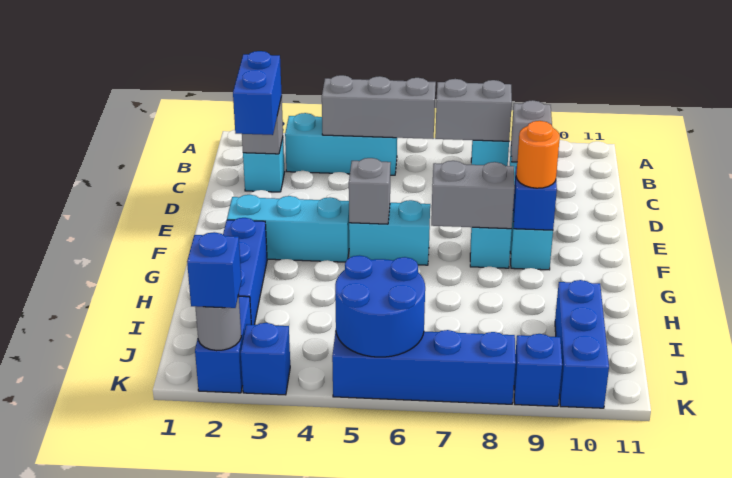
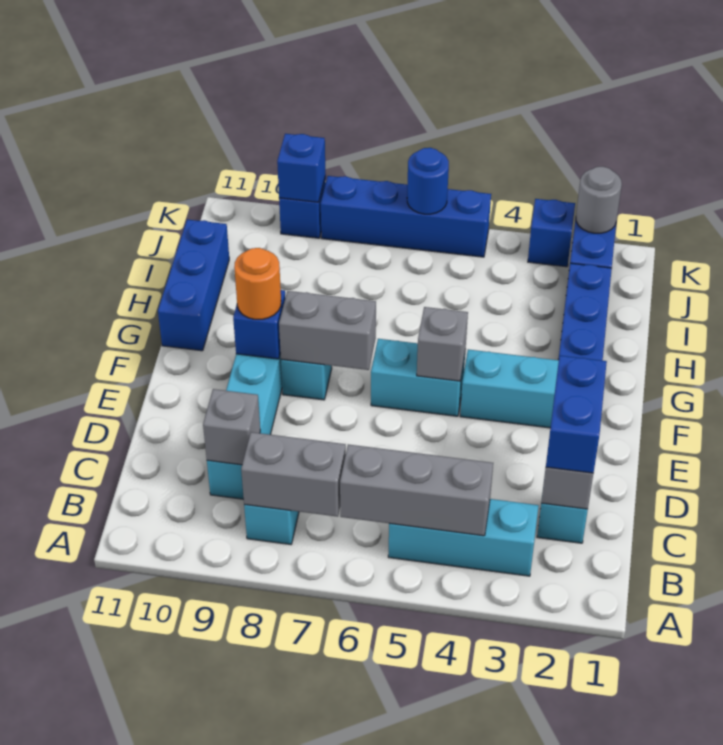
blue 1x3 brick [555,280,609,408] -> blue 1x3 brick moved to [158,219,229,351]
blue 2x2 round brick [335,255,425,357] -> blue 1x1 round brick [407,148,449,214]
blue 1x1 brick [187,232,241,308] -> blue 1x1 brick moved to [277,134,326,202]

